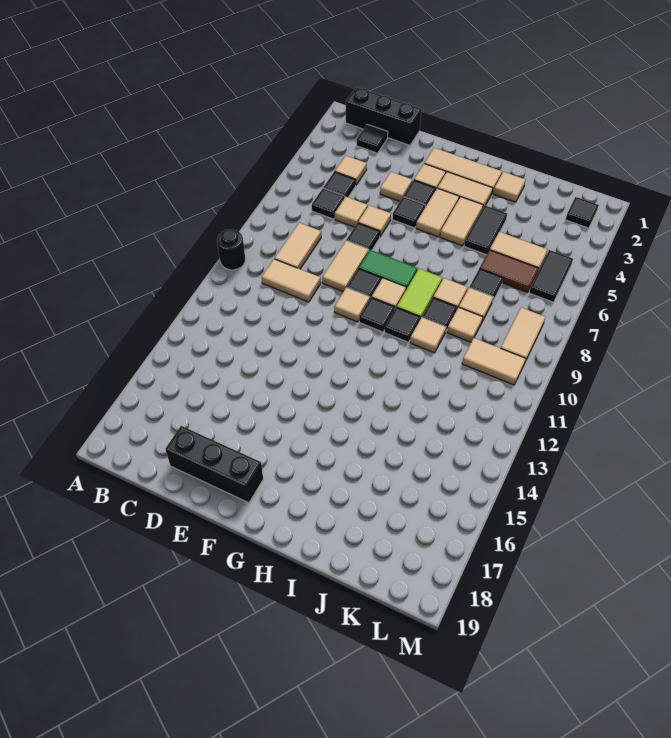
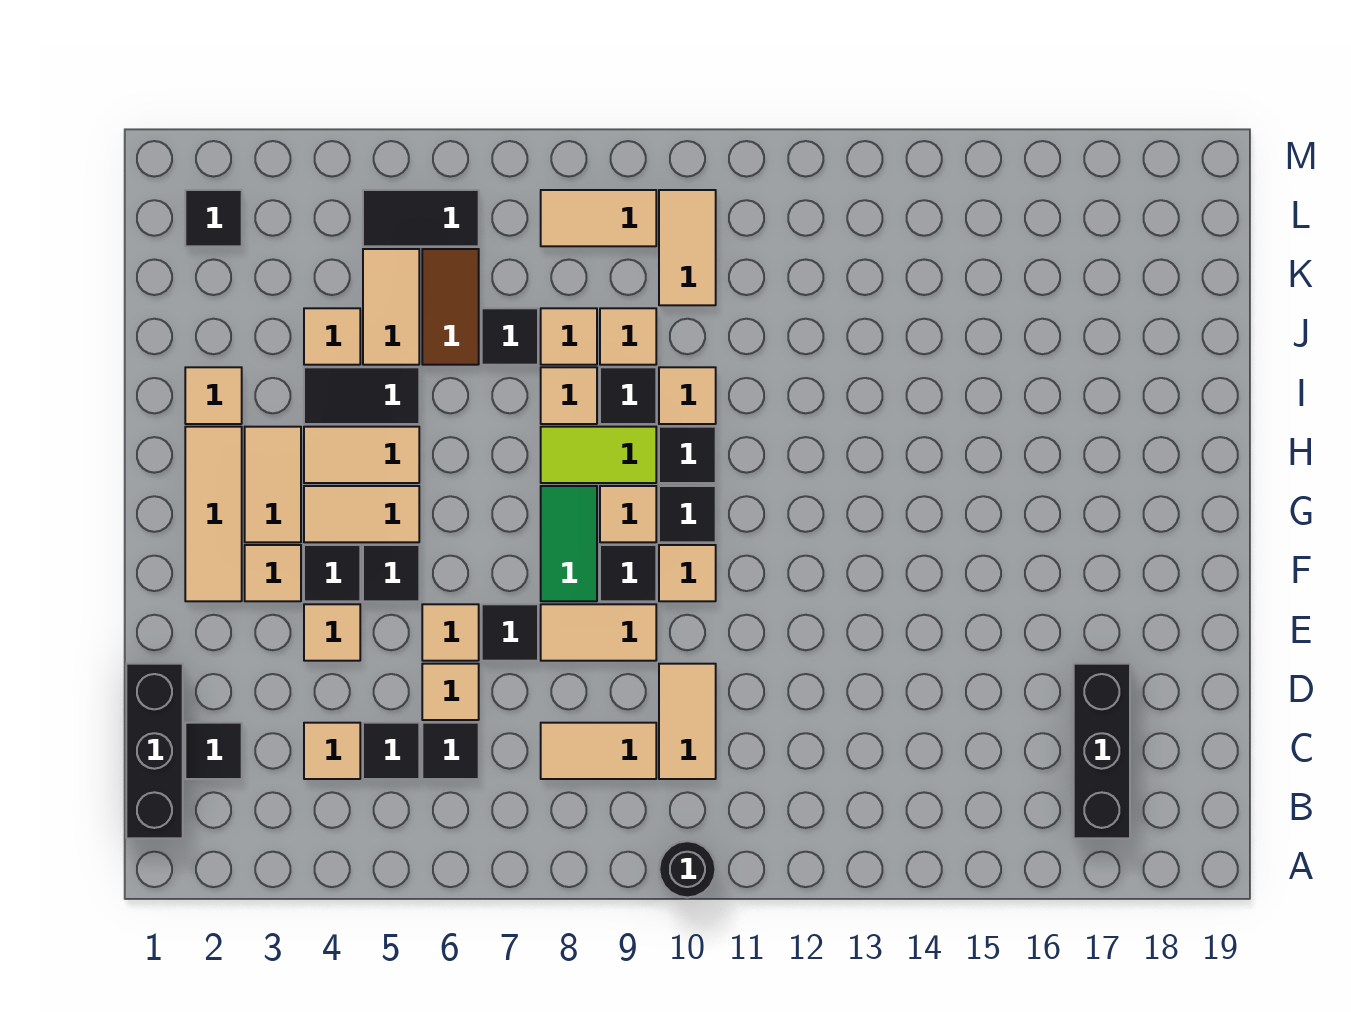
black 1x3 brick [165,426,263,503] -> black 1x3 brick moved to [1074,664,1130,838]
none -> tan 1x1 tile [304,308,360,365]

